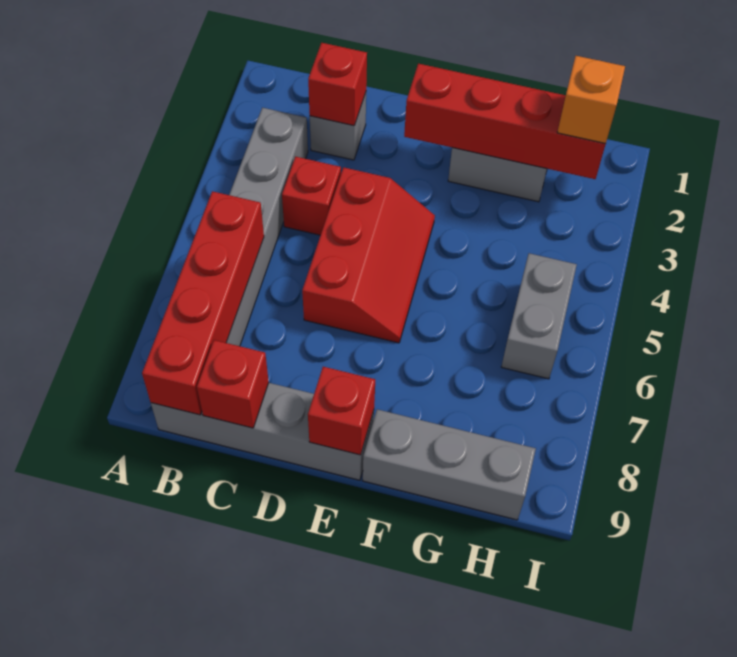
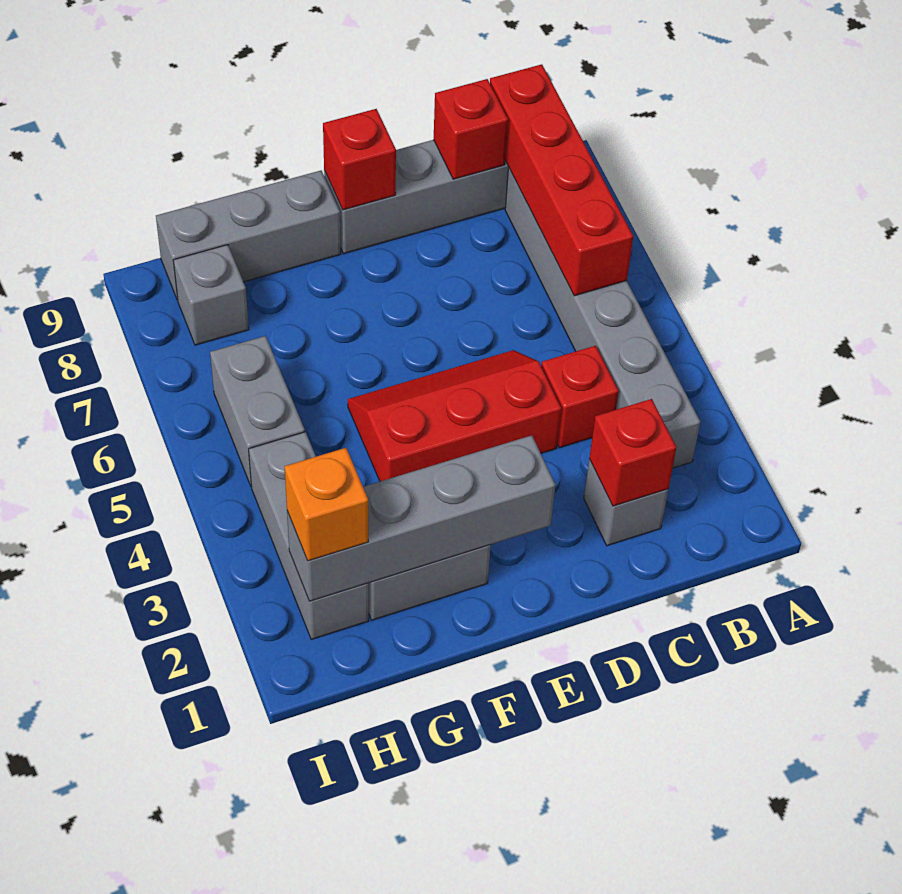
red 2x3 slope [302,167,435,343] -> red 2x3 slope turned to [348,350,561,481]
red 1x4 brick [404,64,606,179] -> grey 1x4 brick [287,435,555,601]
none -> grey 1x3 brick [249,432,369,640]
none -> grey 1x1 brick [173,245,249,345]

